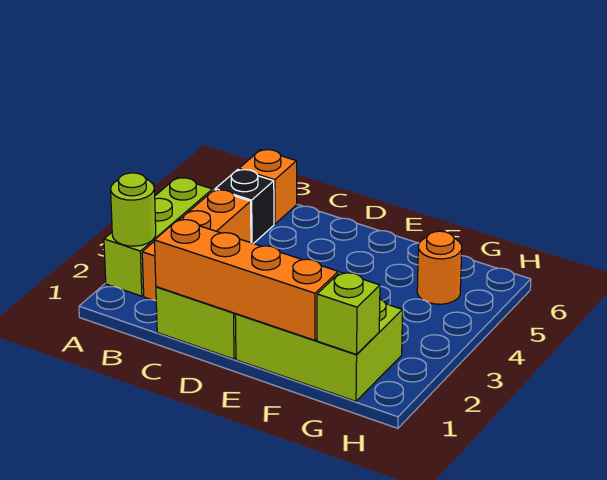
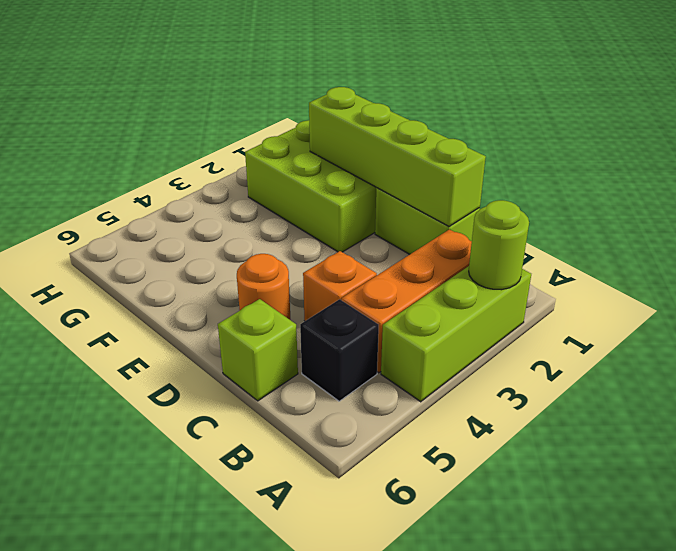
orange 1x1 brick [239,150,297,224] -> orange 1x1 brick moved to [303,251,377,321]
orange 1x4 brick [154,219,338,340] -> lime 1x4 brick [309,87,486,227]
lime 1x1 brick [317,272,380,354] -> lime 1x1 brick moved to [218,299,298,401]
orange 1x1 round brick [417,231,462,304] -> orange 1x1 round brick moved to [237,254,290,320]

